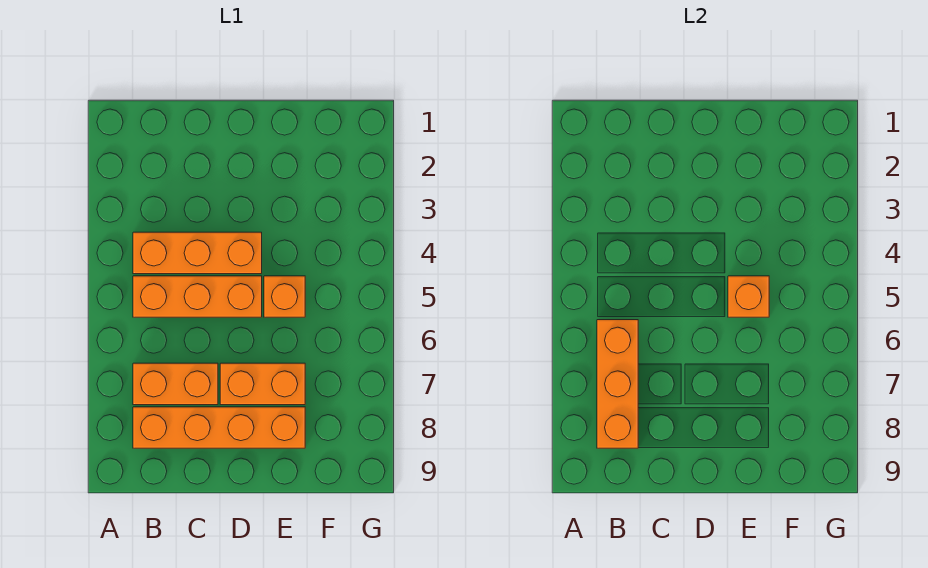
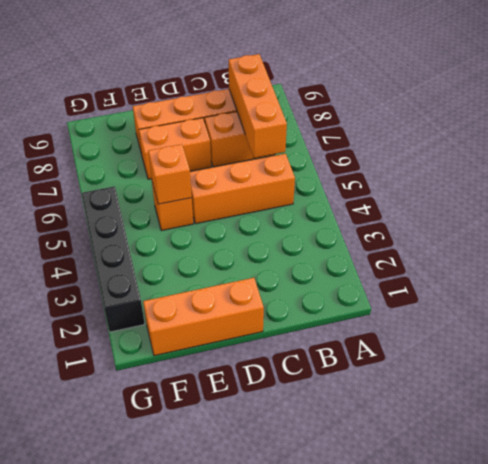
orange 1x3 brick [133,232,262,274] -> orange 1x3 brick moved to [143,278,264,356]
none -> black 1x4 brick [82,186,145,332]

